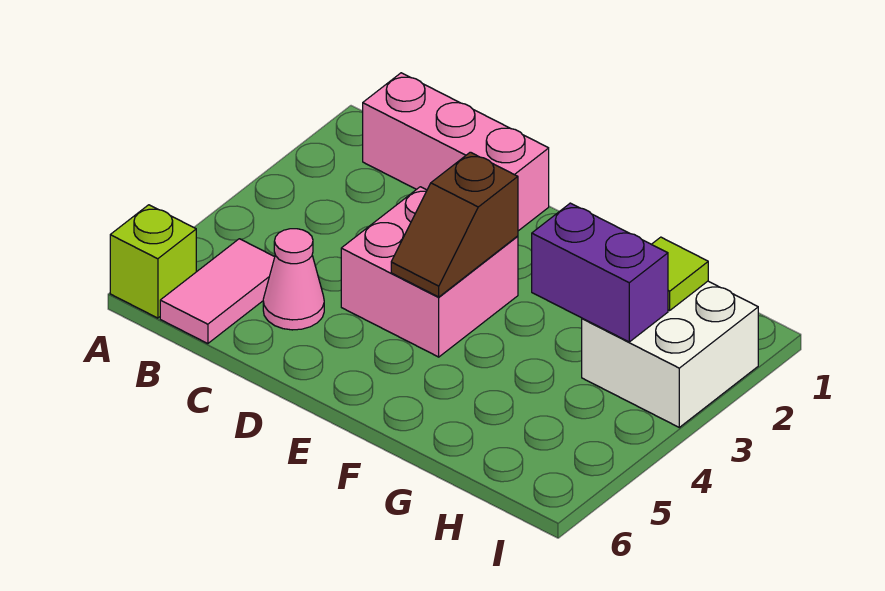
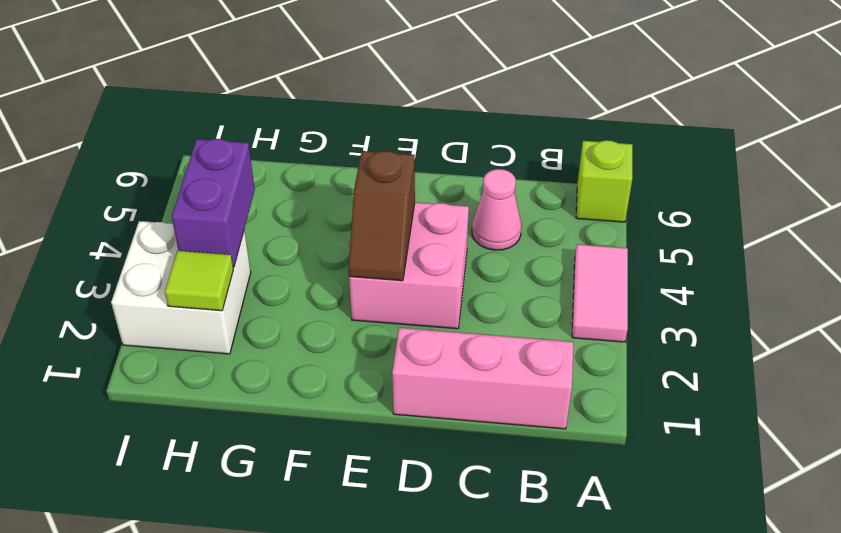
pink 1x2 tile [160,239,275,344] -> pink 1x2 tile moved to [572,244,628,342]
brown 1x2 slope [391,152,518,297] -> brown 1x2 slope turned to [349,151,415,281]
purple 1x2 brick [532,203,668,342] -> purple 1x2 brick turned to [172,139,255,267]

